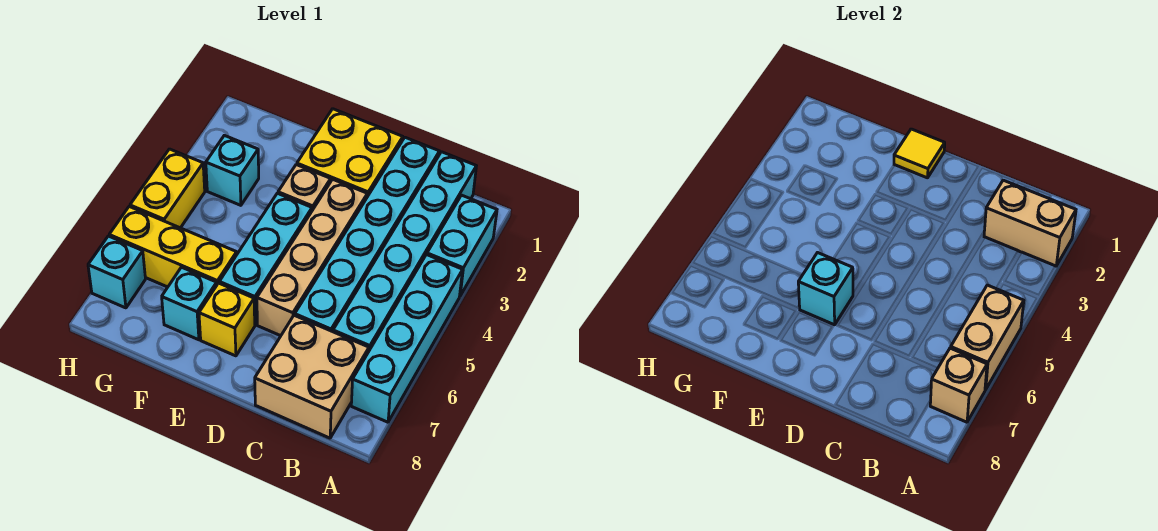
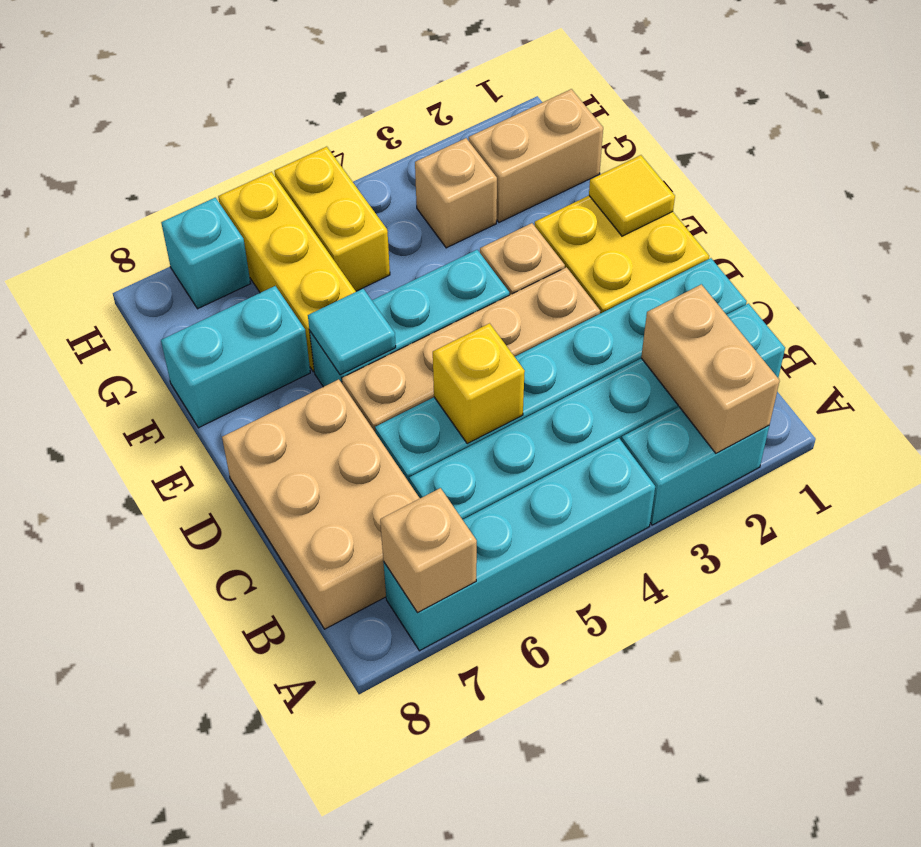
tan 1x2 brick [951,285,1024,390] -> tan 1x2 brick moved to [469,89,603,222]
tan 2x2 brick [255,315,369,438] -> tan 2x3 brick [222,379,420,629]
cyan 1x1 brick [798,253,853,325] -> cyan 1x1 tile [308,289,396,375]
yellow 1x1 brick [199,283,255,356] -> yellow 1x1 brick moved to [433,323,525,444]
cyan 1x1 brick [162,267,217,340] -> cyan 1x2 brick [161,286,310,428]
cyan 1x1 brick [206,135,259,205] -> tan 1x1 brick [415,138,497,248]
yellow 1x2 brick [130,149,205,228] -> yellow 1x2 brick turned to [274,147,390,291]

